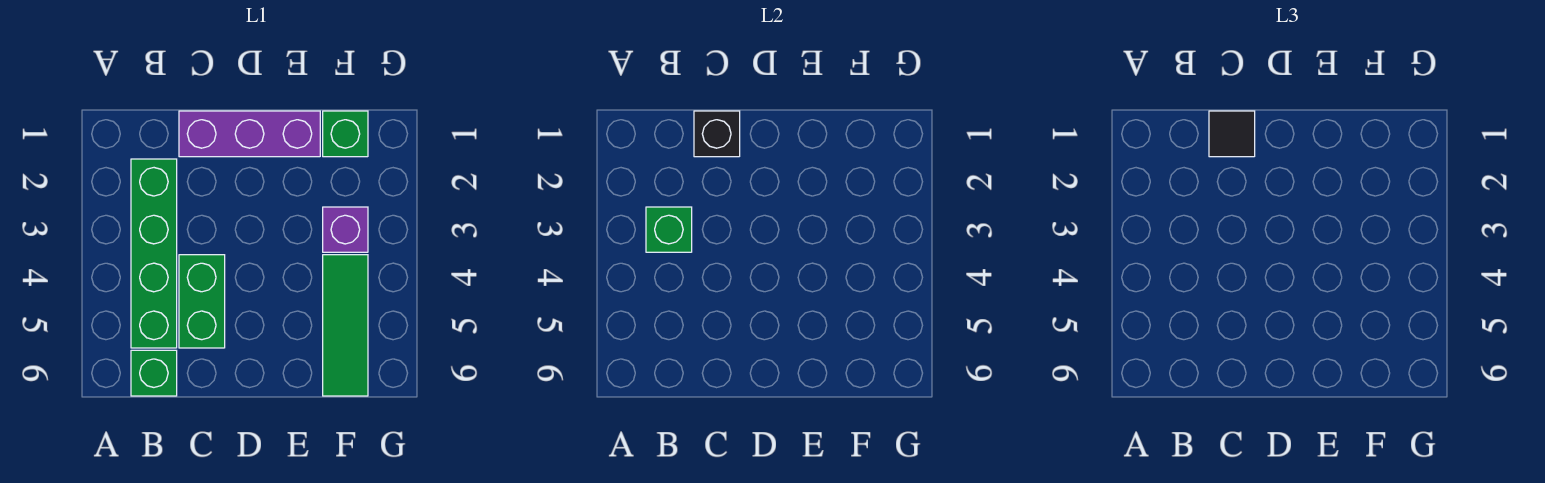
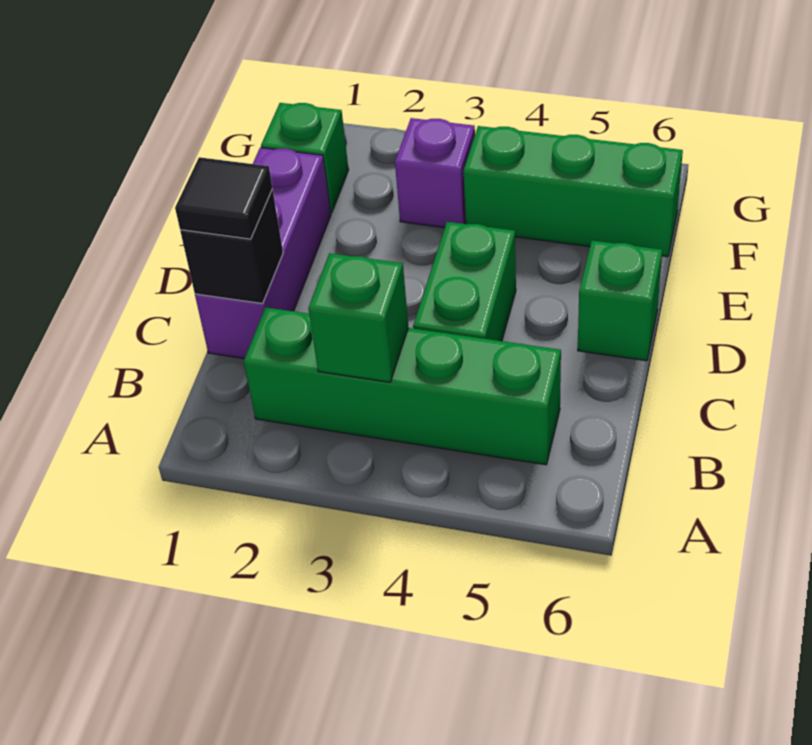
green 1x1 brick [131,350,177,396] -> green 1x1 brick moved to [578,241,662,361]
green 1x2 brick [179,255,225,348] -> green 1x2 brick turned to [413,222,516,341]
green 1x3 tile [323,255,368,396] -> green 1x3 brick [464,126,683,257]

